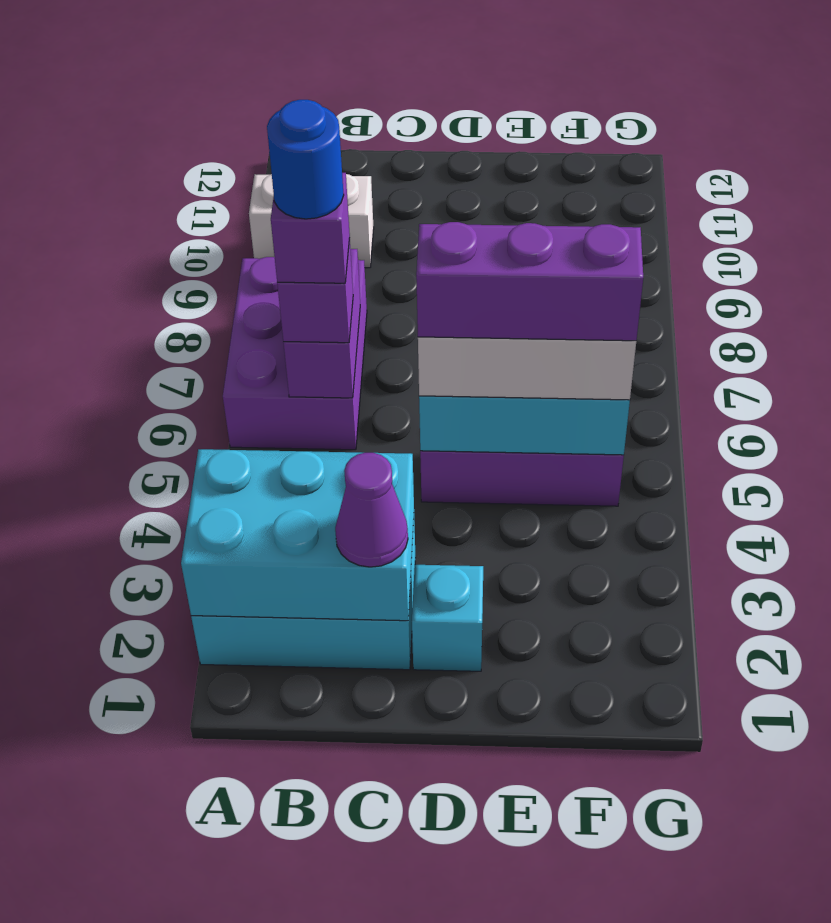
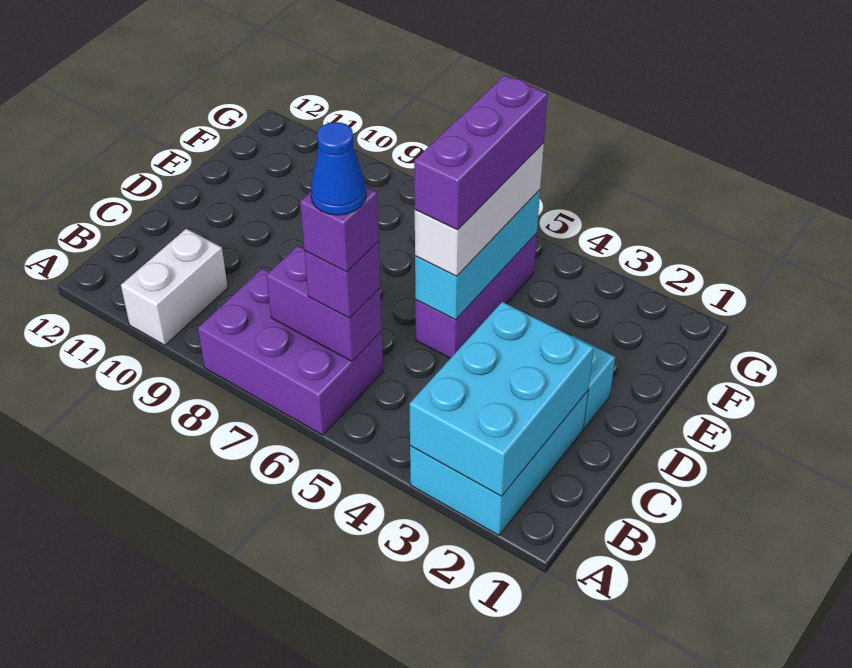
blue 1x1 round brick [267,100,344,219] -> blue 1x1 cone [311,122,366,215]
purple 1x1 cone [335,453,408,567] -> none

